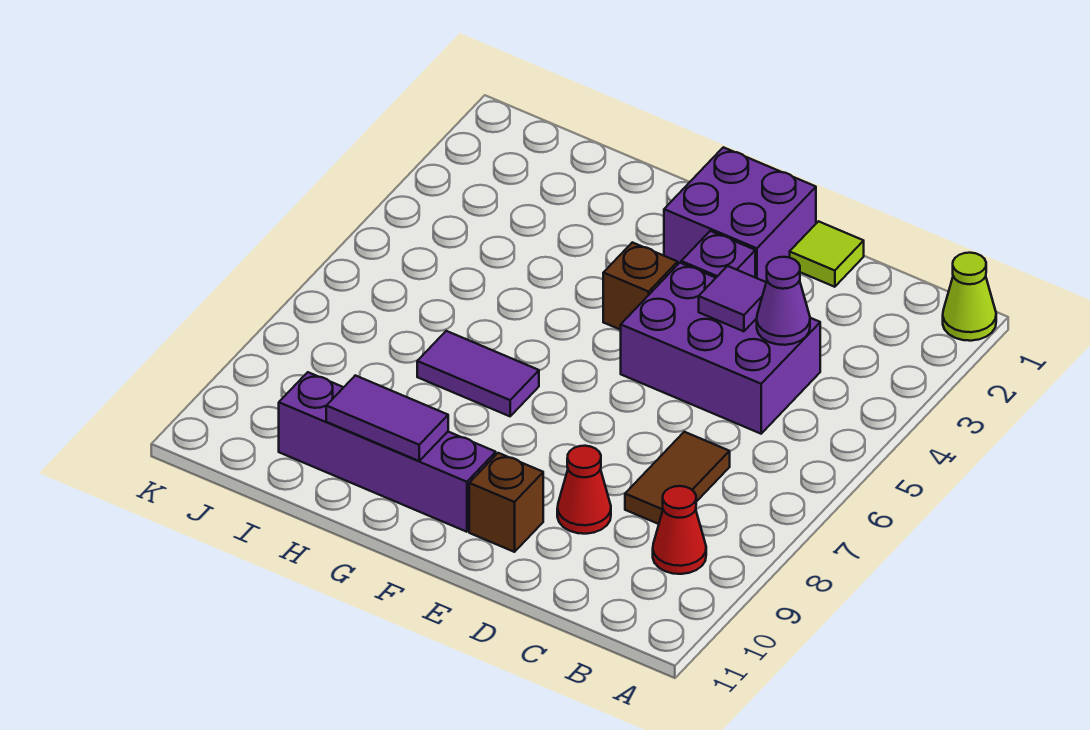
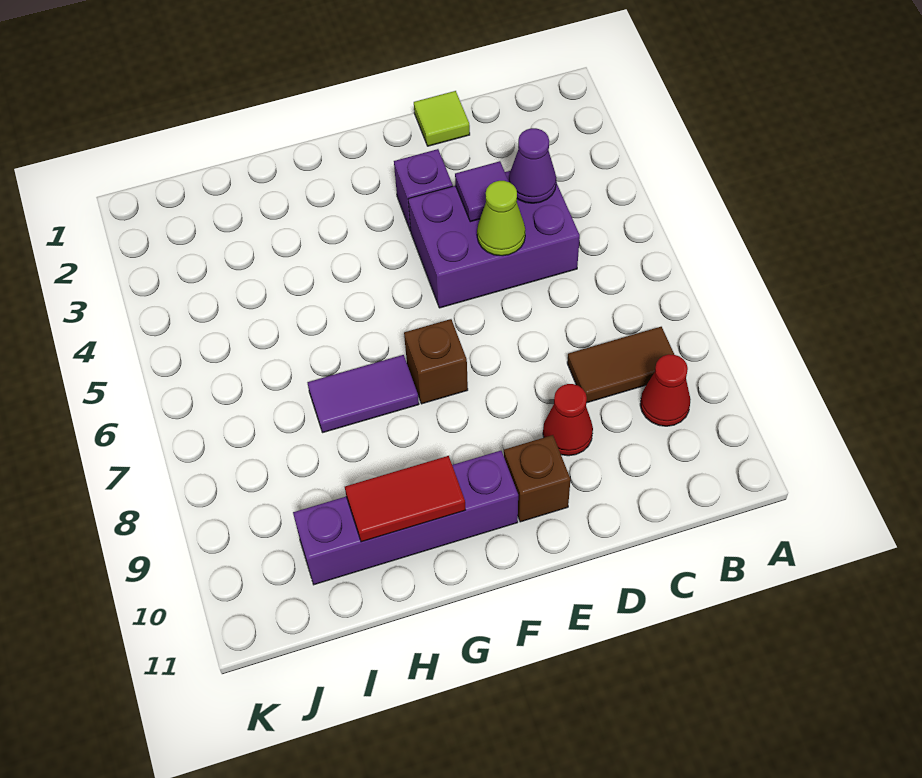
lime 1x1 cone [943,253,996,341] -> lime 1x1 cone moved to [477,181,525,256]
brown 1x2 tile [625,432,730,524] -> brown 1x2 tile turned to [567,327,674,403]
purple 2x2 brick [664,147,816,282] -> none
brown 1x1 brick [603,242,678,330] -> brown 1x1 brick moved to [404,319,468,404]
purple 1x2 tile [326,375,448,461] -> red 1x2 tile [345,456,465,542]

